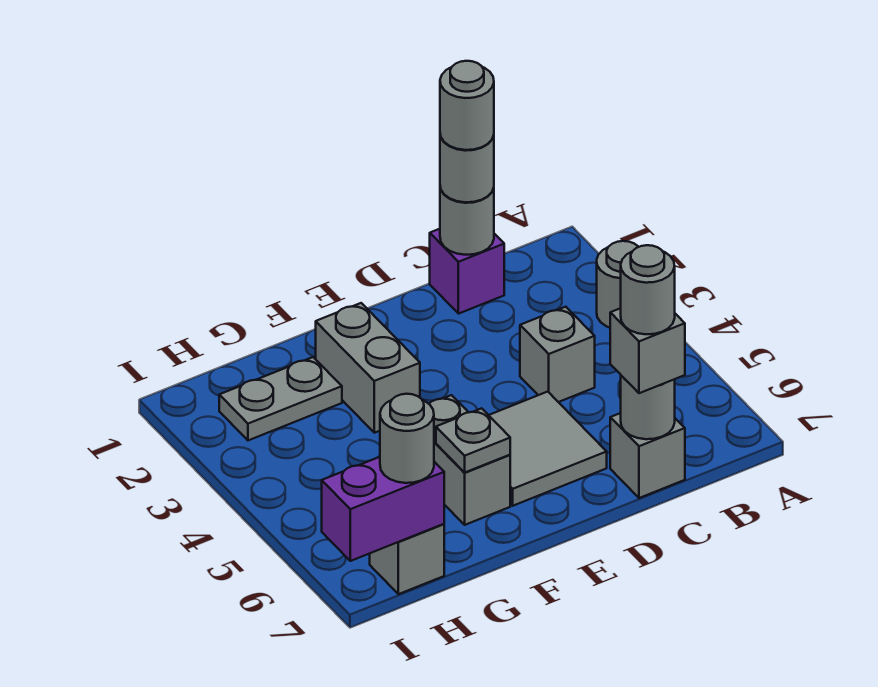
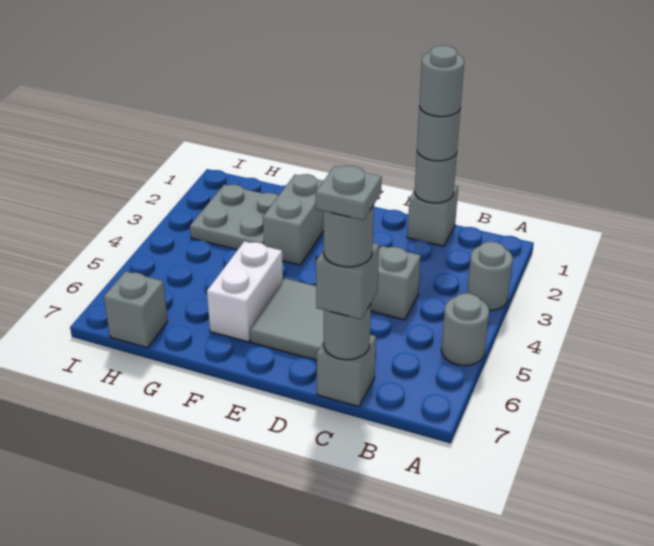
purple 1x1 brick [430,229,504,314] -> grey 1x1 brick [407,185,458,246]
grey 1x2 brick [429,395,510,525] -> white 1x2 brick [207,241,283,342]
grey 1x1 plate [436,408,510,472] -> grey 1x1 plate moved to [316,166,382,220]
grey 1x2 plate [219,357,342,440] -> grey 2x2 plate [190,185,278,250]
purple 1x2 brick [322,457,444,561] -> none
grey 1x1 round brick [380,394,434,483] -> grey 1x1 round brick moved to [441,293,489,366]

